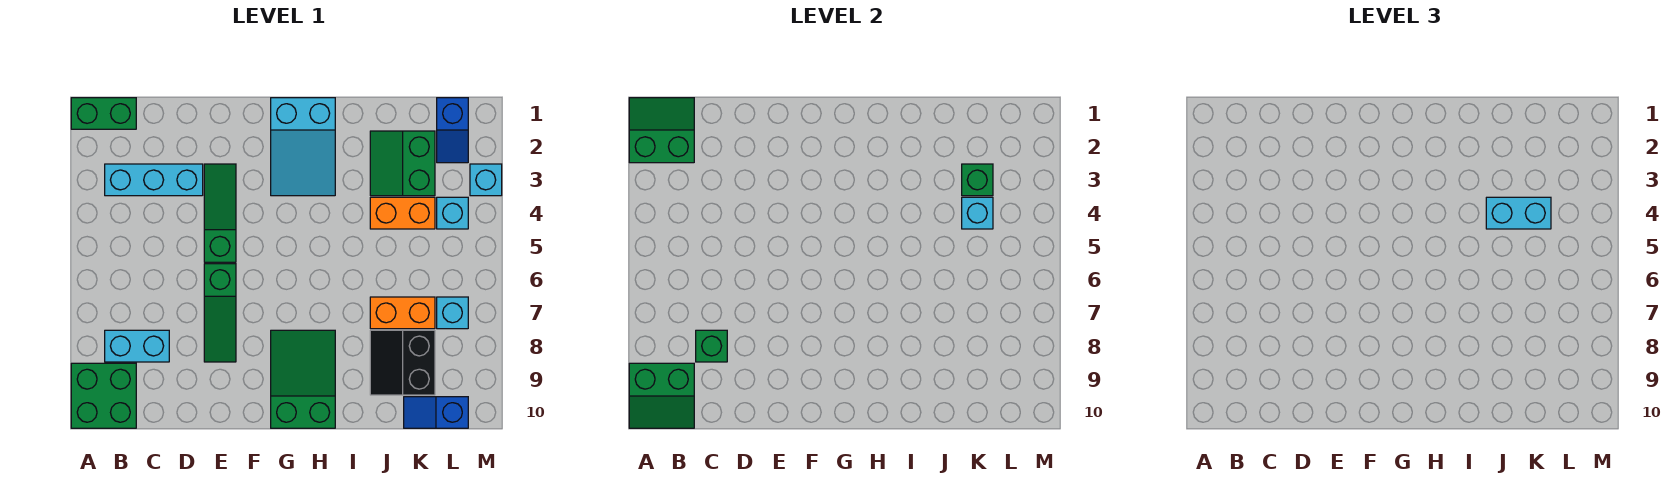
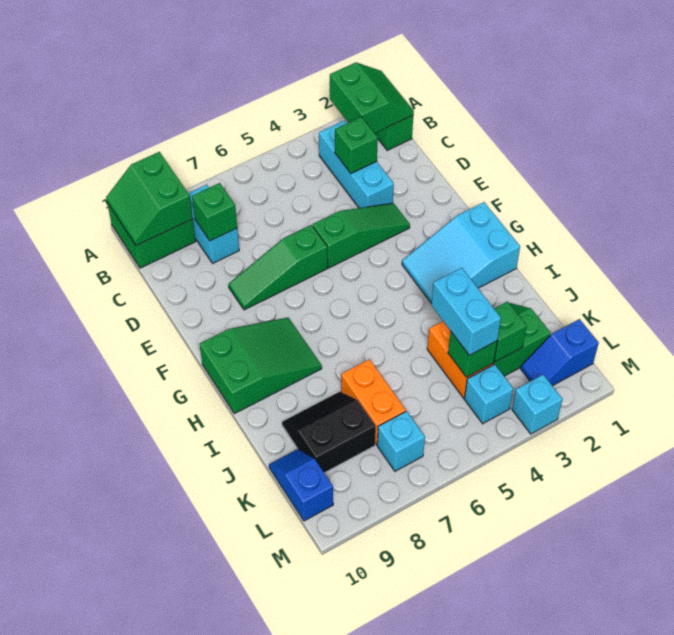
none -> green 1x1 brick [335,117,378,173]
cyan 1x1 brick [962,197,993,229] -> green 1x1 brick [448,332,497,377]

